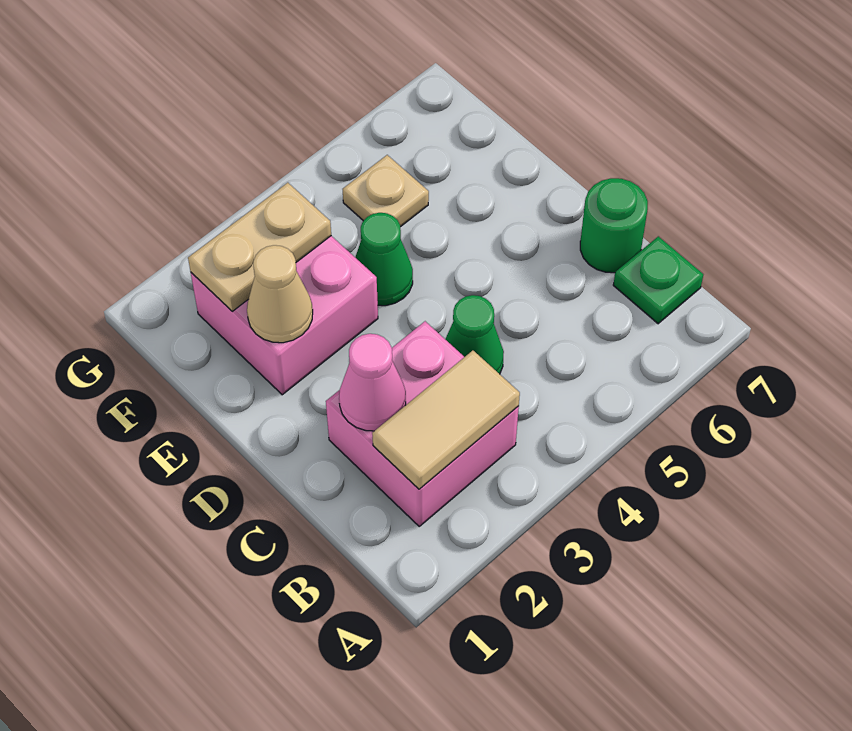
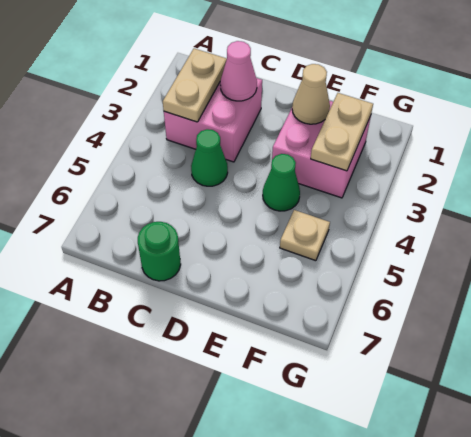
tan 1x2 tile [372,351,520,489] -> tan 1x2 plate [163,49,227,122]
green 1x1 plate [613,236,703,324] -> none

